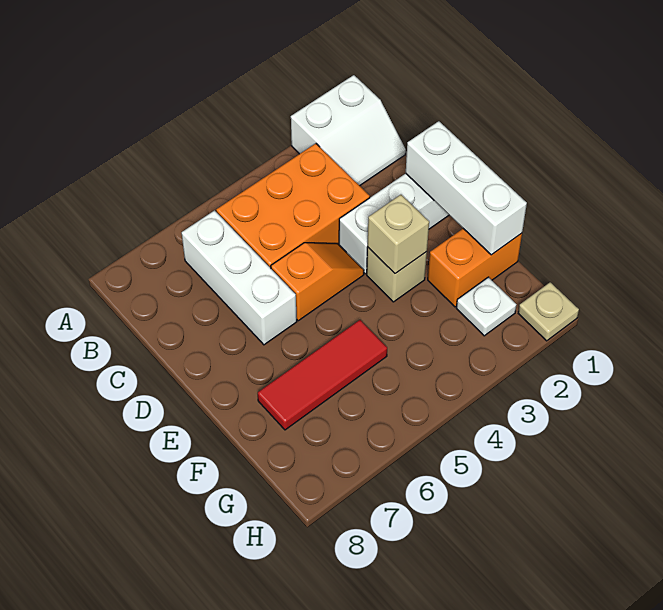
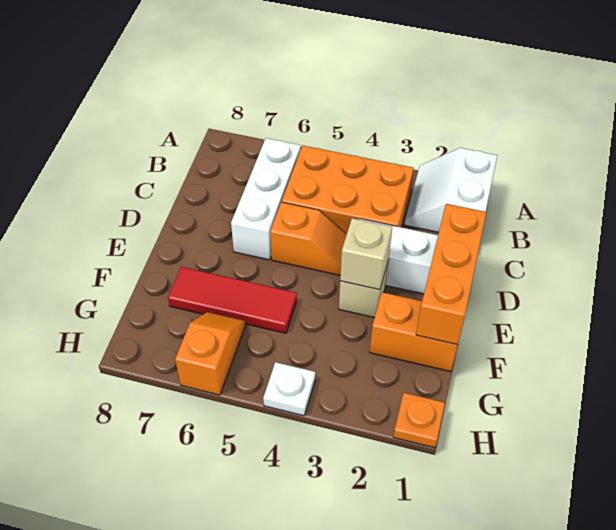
white 2x2 slope [291,75,406,186] -> white 2x2 slope turned to [404,148,497,232]
white 1x3 brick [406,121,527,255] -> orange 1x3 brick [416,203,487,345]
white 1x1 plate [456,277,516,336] -> white 1x1 plate moved to [263,362,315,416]
none -> orange 1x2 slope [175,312,245,395]
tan 1x1 plate [518,282,579,341] -> orange 1x1 plate [393,393,445,448]

